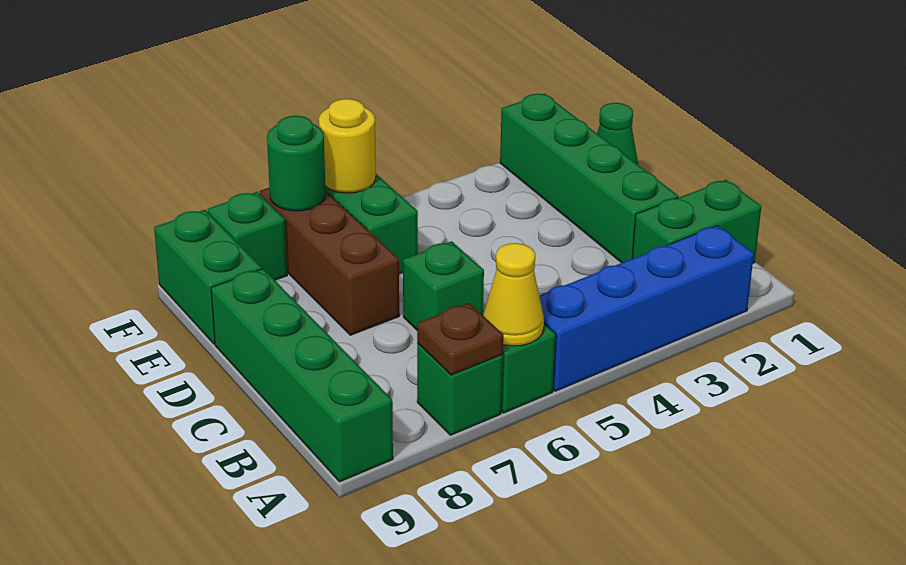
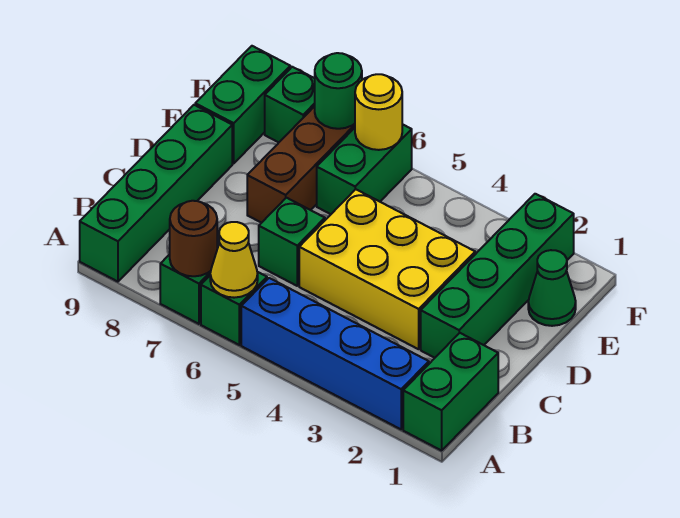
brown 1x1 plate [417,303,503,375] -> brown 1x1 round brick [170,201,217,276]
green 1x2 brick [632,180,761,263] -> green 1x2 brick turned to [403,333,498,451]
none -> yellow 2x3 brick [299,189,475,349]

